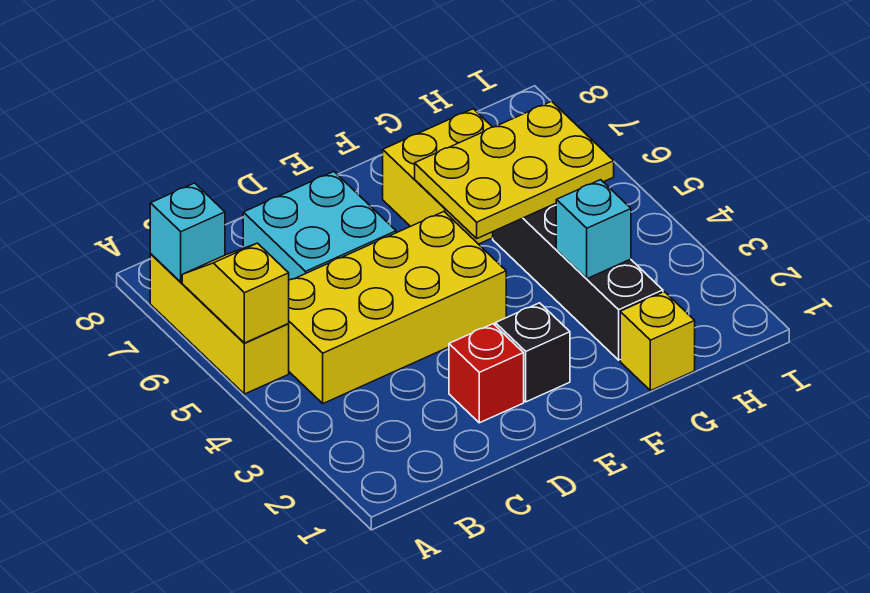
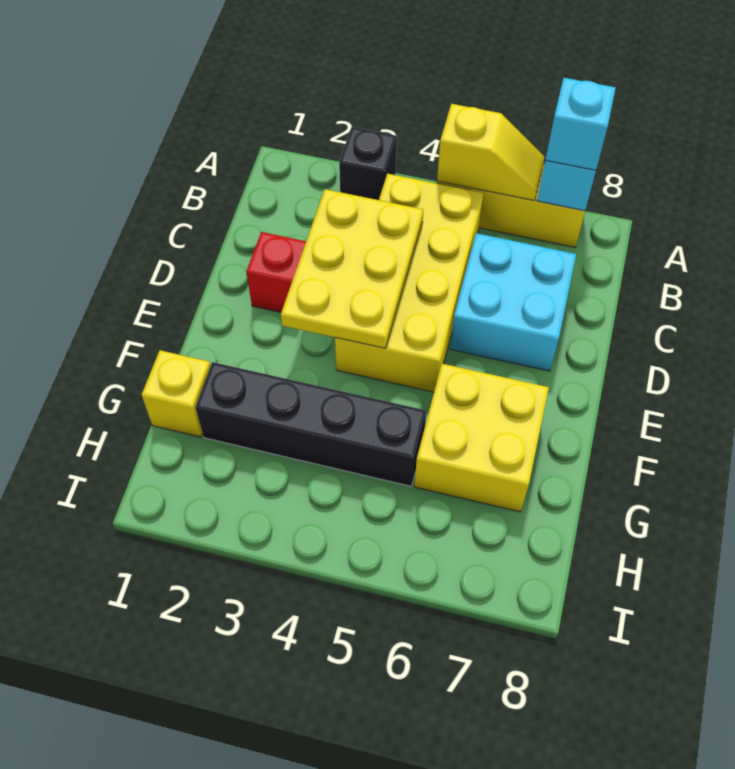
black 1x1 brick [495,303,570,402] -> black 1x1 brick moved to [339,127,397,200]
yellow 2x3 plate [415,101,614,238] -> yellow 2x3 plate moved to [281,189,423,348]
cyan 1x1 brick [556,180,631,279] -> cyan 1x1 brick moved to [545,78,615,170]

